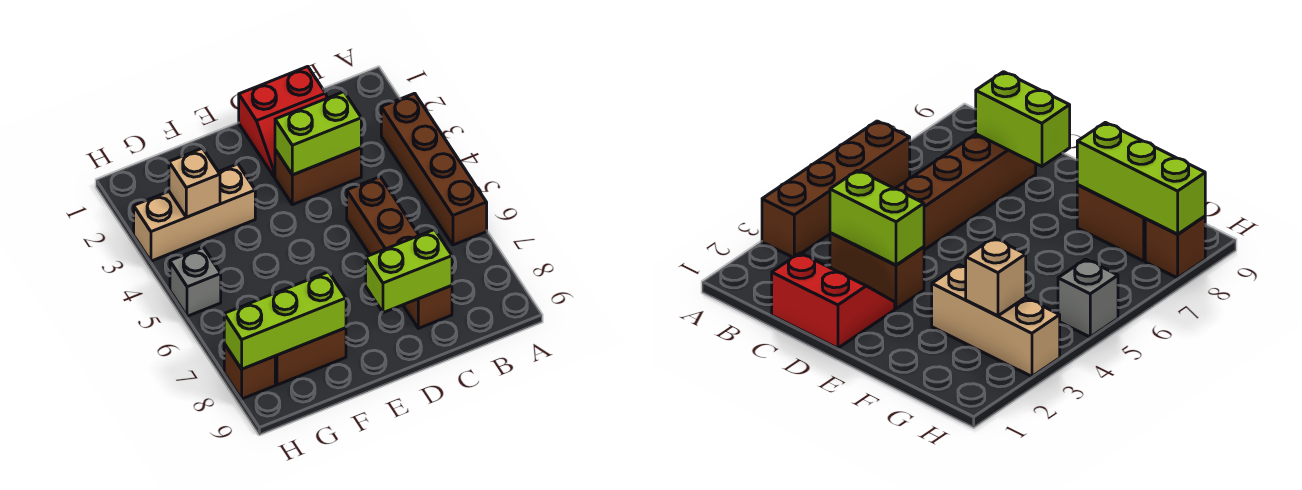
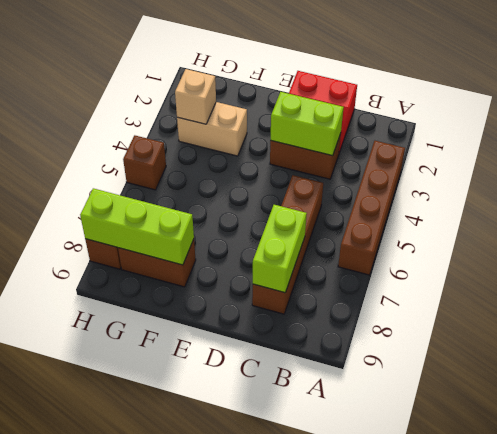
lime 1x2 brick [366,230,452,313] -> lime 1x2 brick turned to [253,205,307,293]
tan 1x3 brick [134,164,255,261] -> tan 1x2 brick [177,102,247,156]
grey 1x1 brick [170,247,221,316] -> brown 1x1 brick [123,135,166,190]

